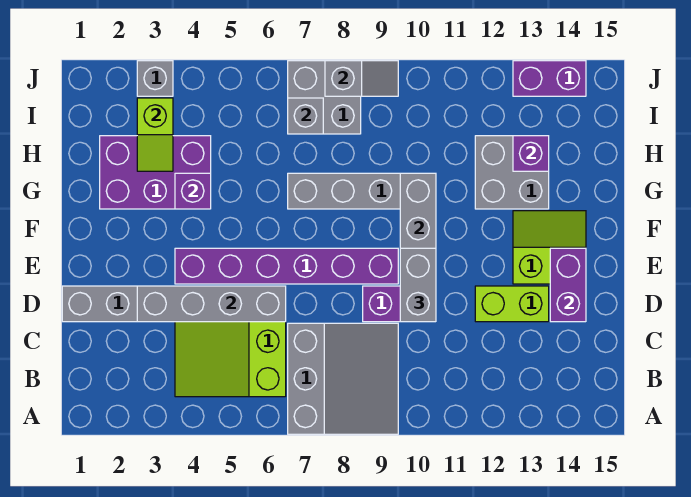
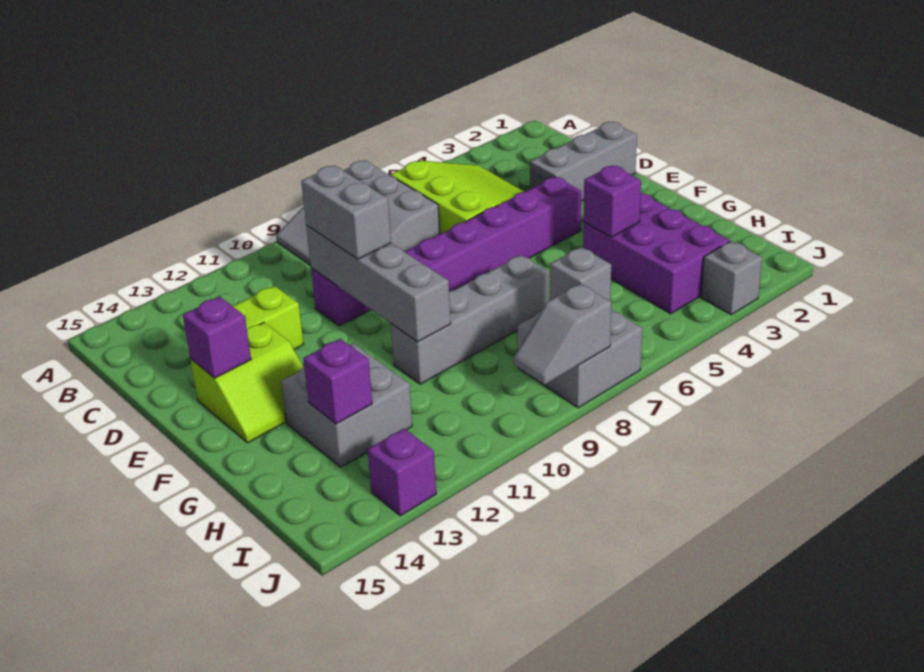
grey 1x4 brick [137,286,286,322] -> none
purple 1x2 brick [550,248,586,322] -> purple 1x1 brick [183,297,251,378]
purple 2x3 brick [100,136,211,209] -> purple 2x3 brick turned to [583,193,730,314]
lime 1x2 slope [137,98,173,171] -> none
purple 1x2 brick [513,61,586,96] -> purple 1x1 brick [367,429,436,516]

